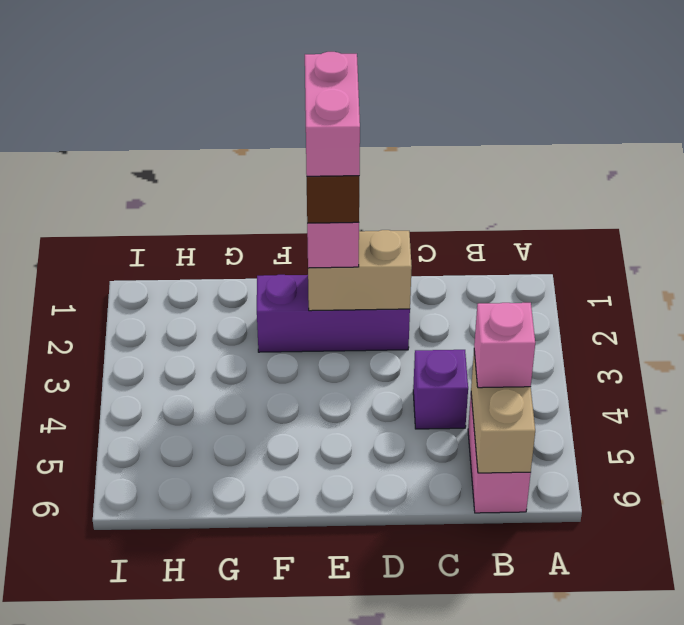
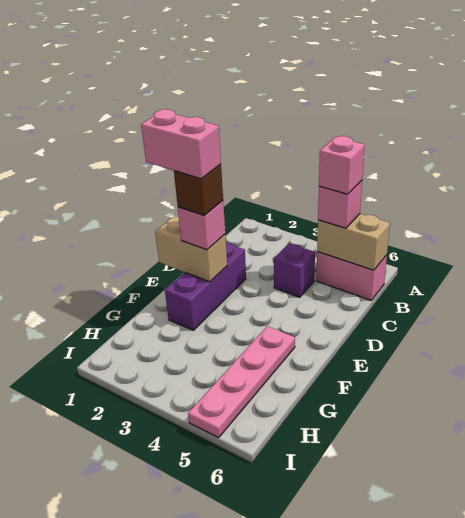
none -> pink 1x1 brick [319,136,365,194]
tan 1x2 brick [308,230,412,311] -> tan 1x2 brick turned to [155,217,227,282]
none -> pink 1x4 plate [188,326,295,438]

